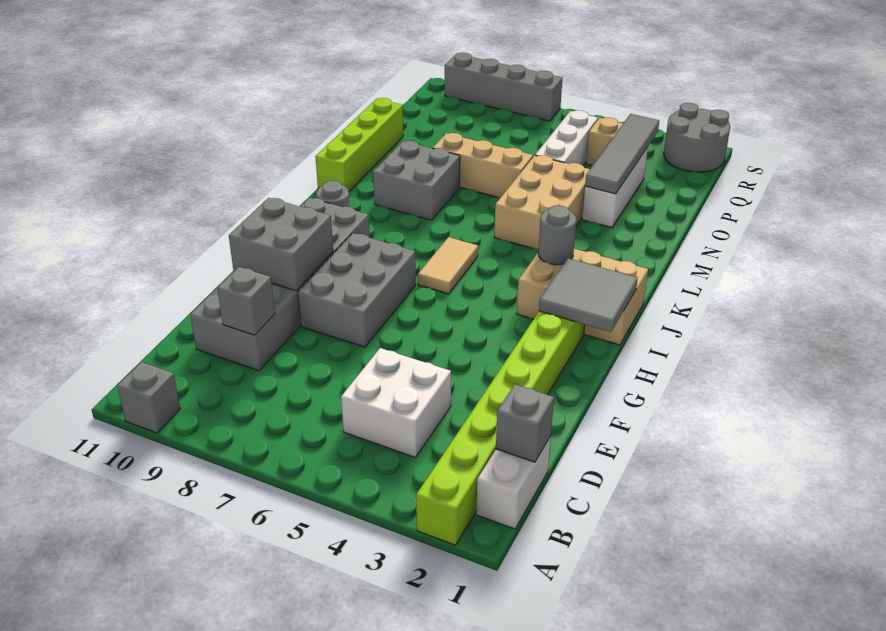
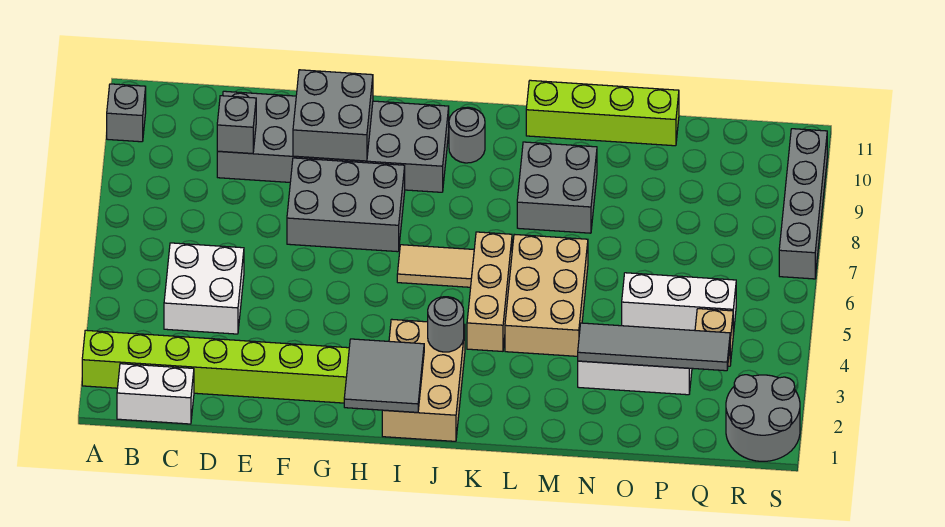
grey 1x1 brick [496,384,554,462] -> none
tan 2x3 brick [494,155,590,249] -> tan 2x3 brick turned to [505,234,588,356]
tan 1x3 brick [433,133,533,197] -> tan 1x3 brick moved to [467,232,512,351]

